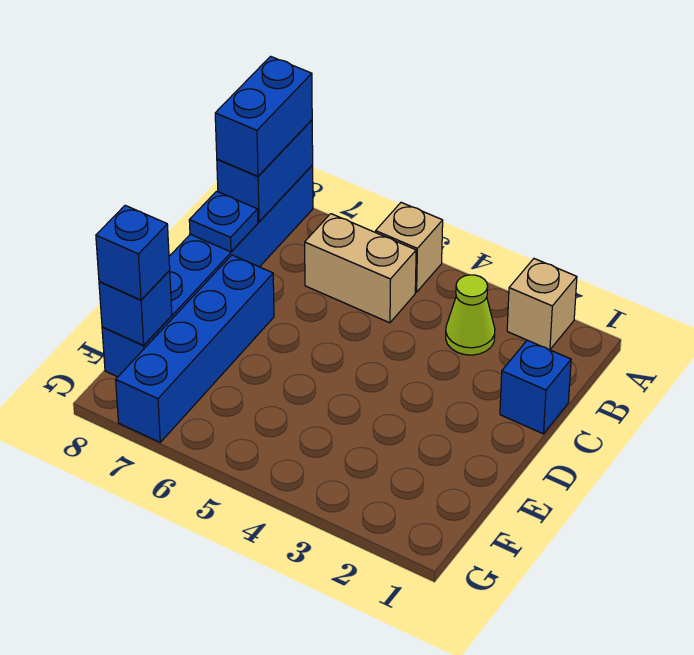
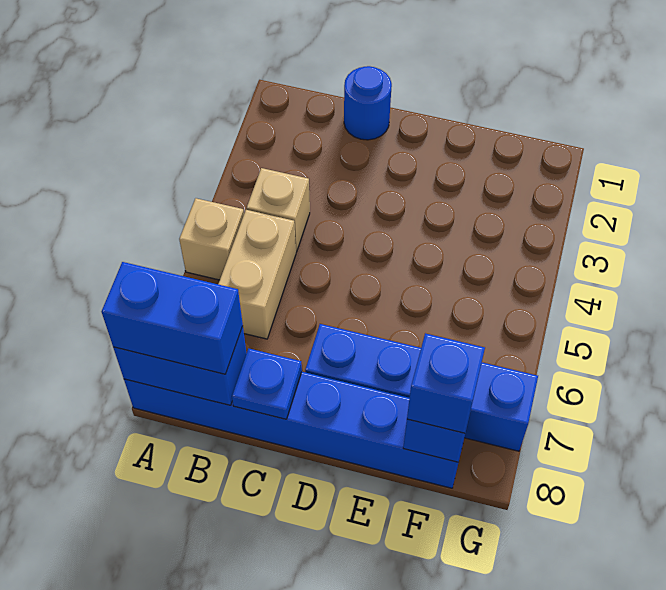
tan 1x1 brick [507,259,577,350] -> tan 1x1 brick moved to [247,168,310,252]
lime 1x1 cone [446,275,495,355] -> none
blue 1x1 brick [500,340,571,434] -> blue 1x1 round brick [344,66,392,140]

